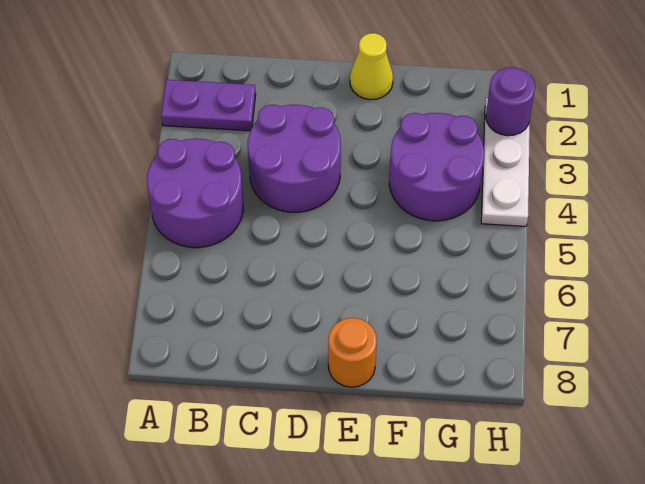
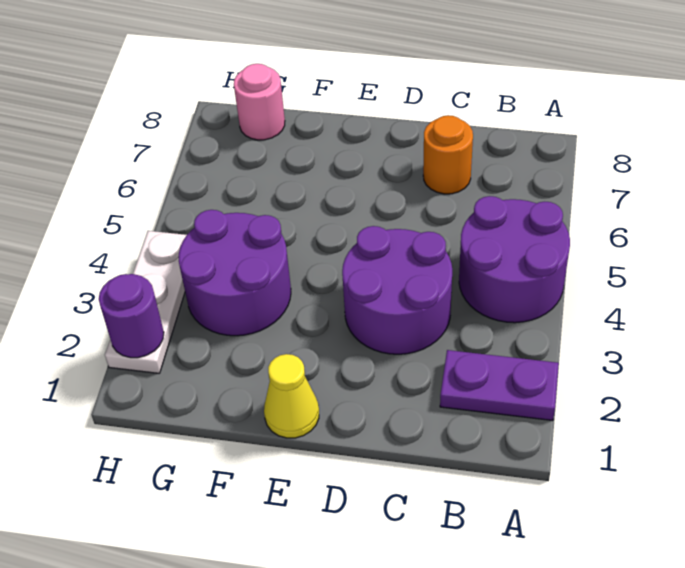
orange 1x1 round brick [328,318,377,387] -> orange 1x1 round brick moved to [423,115,473,194]
none -> pink 1x1 round brick [234,64,285,140]

